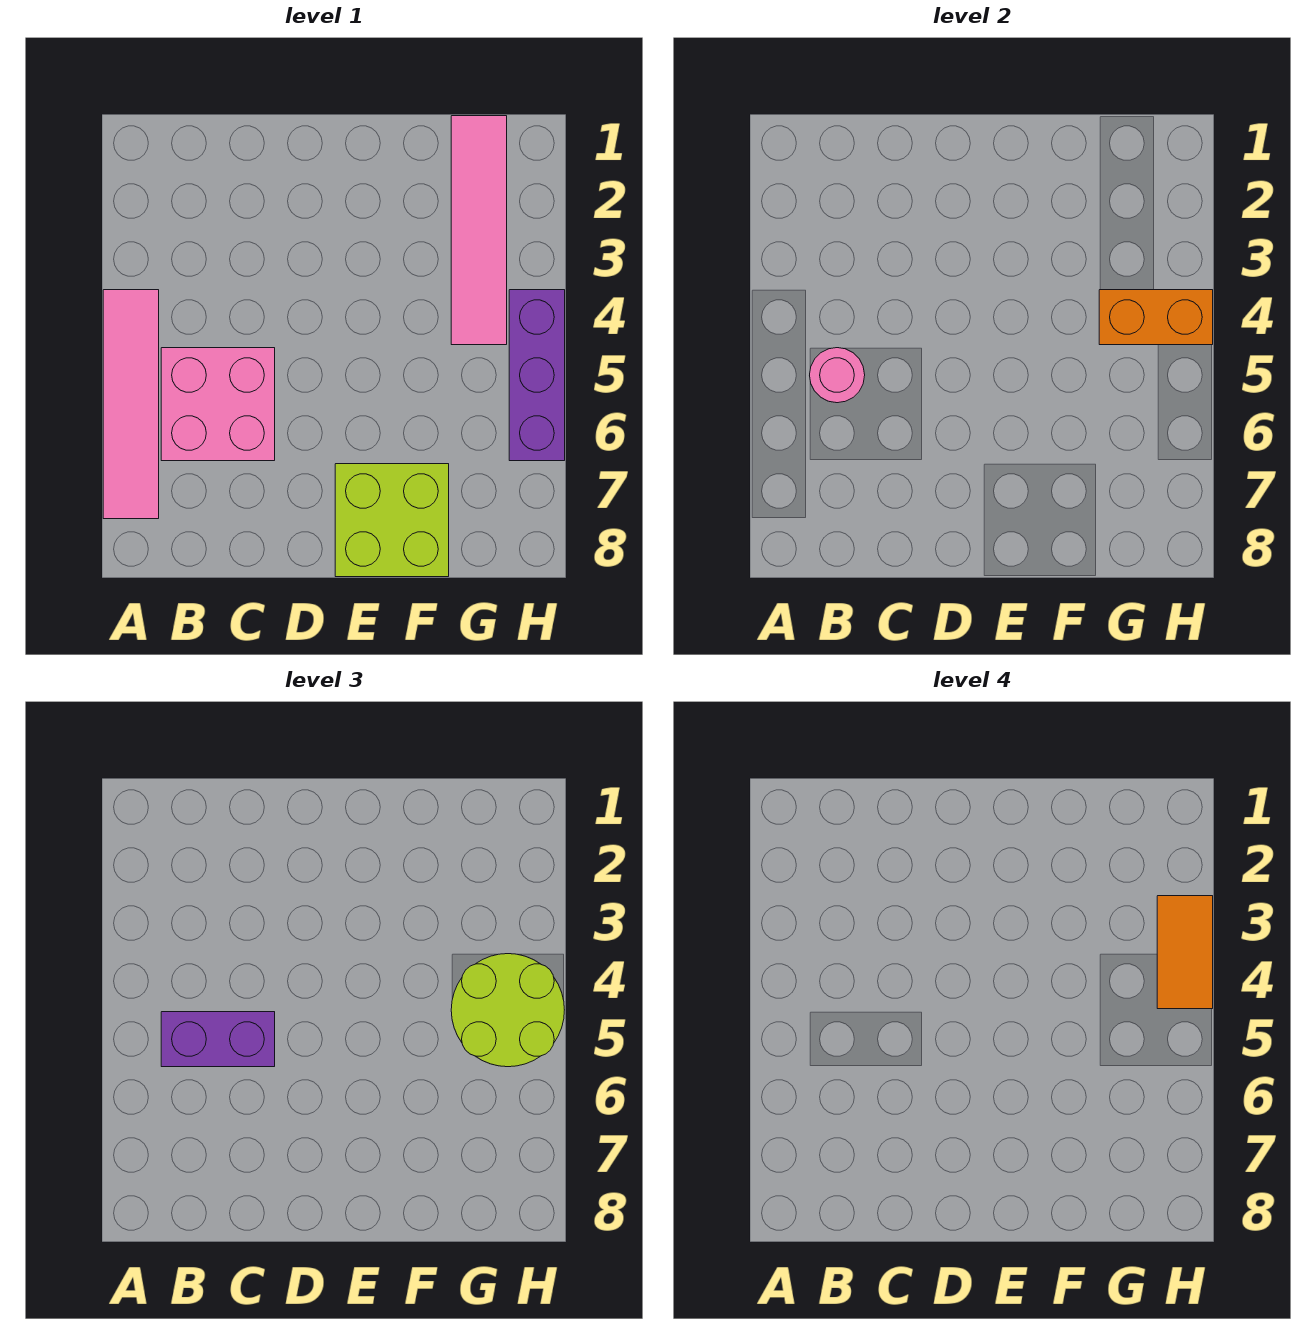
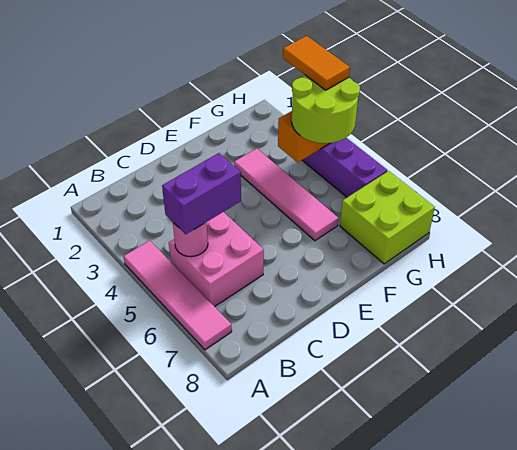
lime 2x2 brick [335,464,449,577] -> lime 2x2 brick moved to [340,171,435,264]
pink 1x4 tile [451,116,507,345] -> pink 1x4 tile moved to [234,148,338,241]

